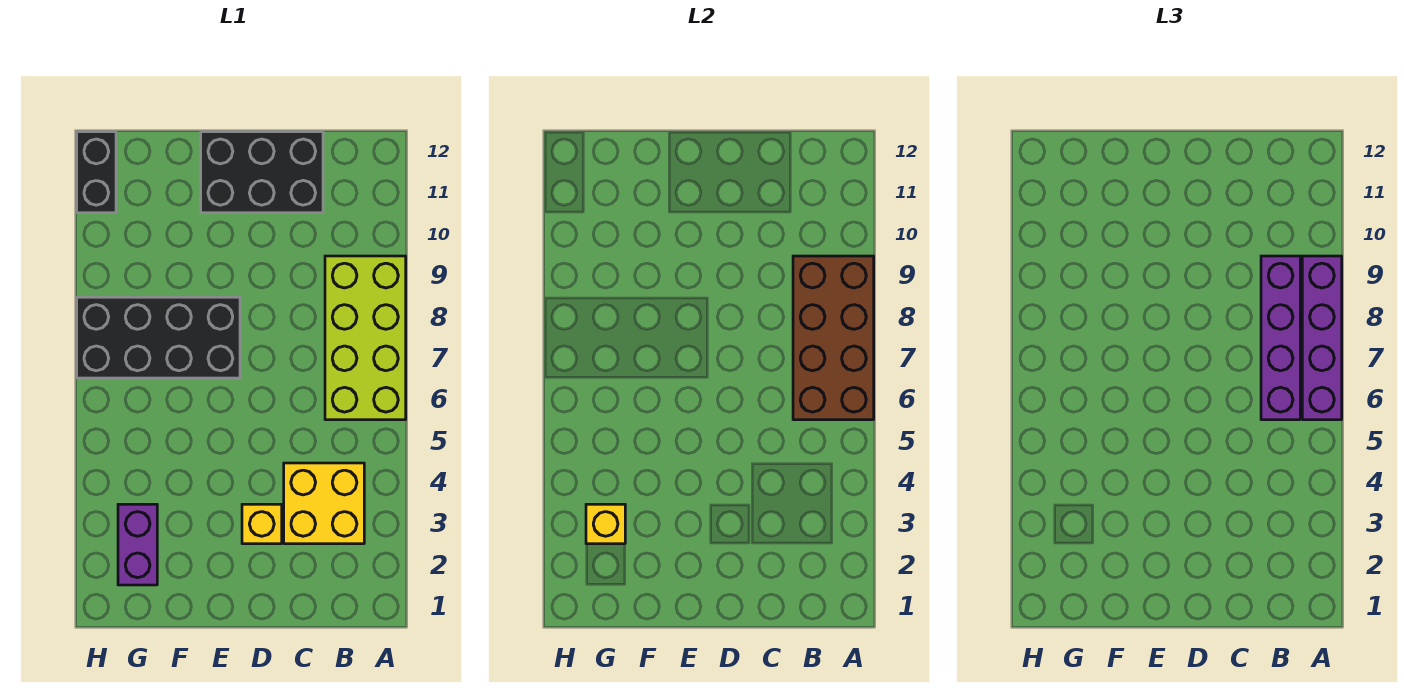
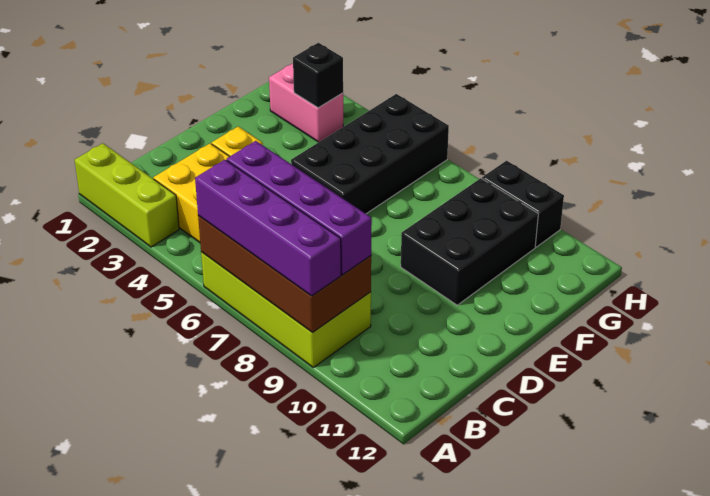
none -> lime 1x3 brick [75,143,179,247]
black 2x3 brick [201,132,323,213] -> black 2x3 brick moved to [401,178,538,305]
black 2x4 brick [77,297,240,378] -> black 2x4 brick moved to [291,94,449,214]
purple 1x2 brick [118,504,157,585] -> pink 1x2 brick [269,63,343,142]
yellow 1x1 brick [586,504,625,544] -> black 1x1 brick [293,43,343,108]
black 1x2 brick [77,132,116,213] -> black 1x2 brick moved to [482,161,564,247]

